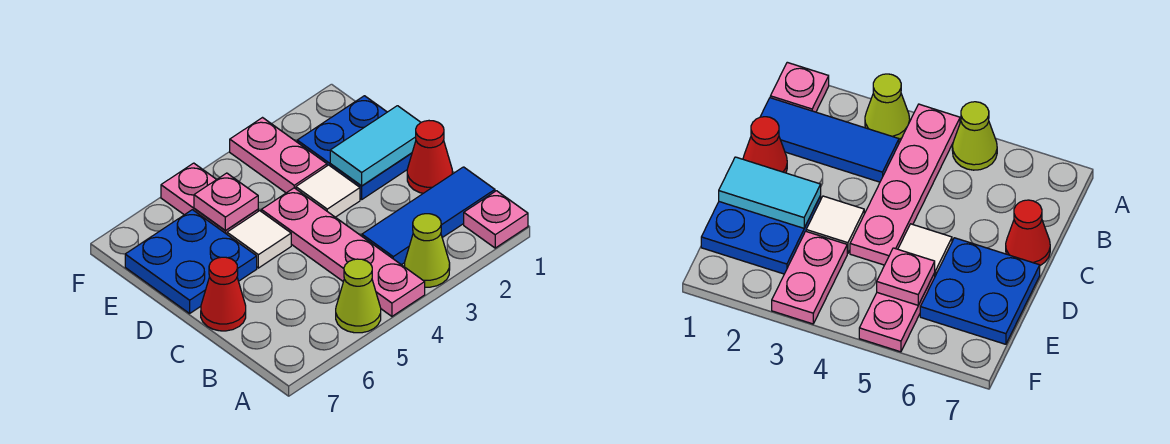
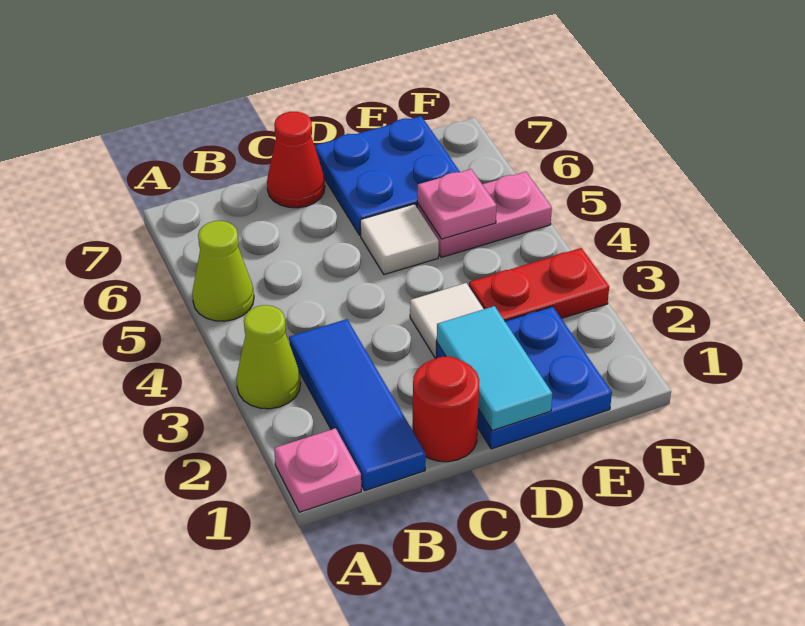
pink 1x4 plate [261,188,425,316] -> none
red 1x1 cone [407,121,452,193] -> red 1x1 round brick [413,356,479,462]
pink 1x2 plate [230,118,327,193] -> red 1x2 plate [469,248,609,321]

